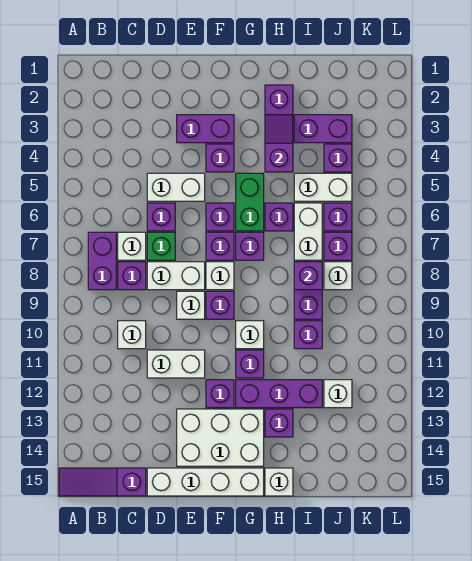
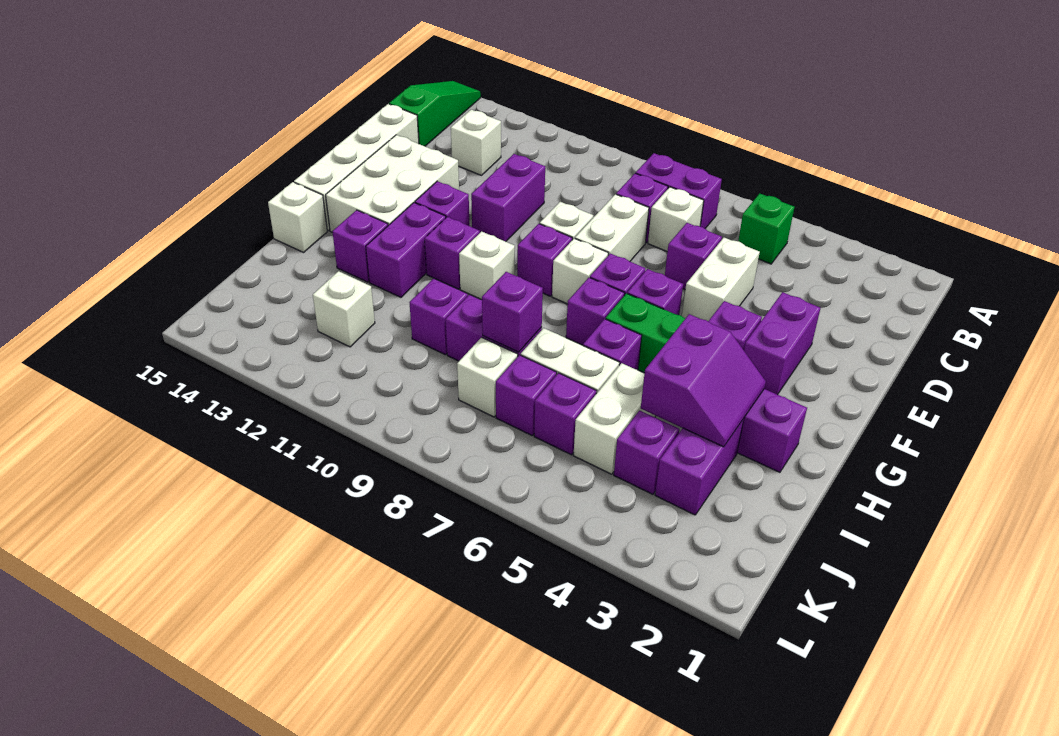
purple 1x3 slope [59,468,146,496] -> green 1x3 slope [389,81,481,146]
white 1x1 brick [118,321,146,349] -> white 1x1 brick moved to [451,110,501,175]
green 1x1 brick [147,232,175,260] -> green 1x1 brick moved to [738,193,794,264]
white 1x2 brick [147,350,205,378] -> purple 1x2 brick [471,154,545,242]
purple 1x3 brick [236,380,322,408] -> purple 1x2 brick [366,203,446,297]
purple 1x2 slope [265,115,293,172] -> purple 2x2 slope [641,314,766,447]

